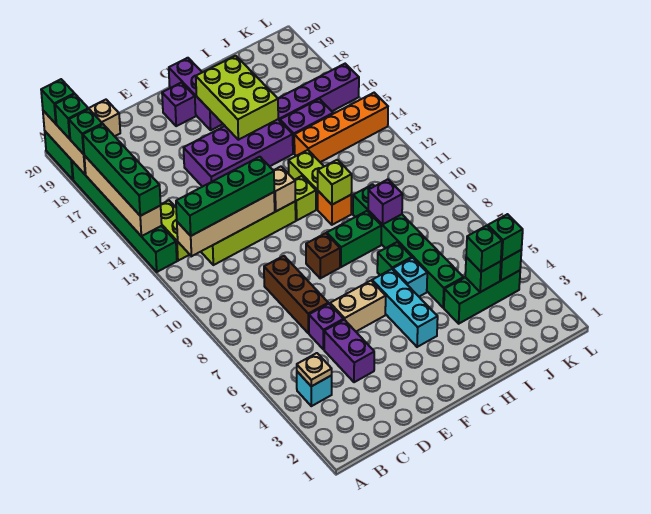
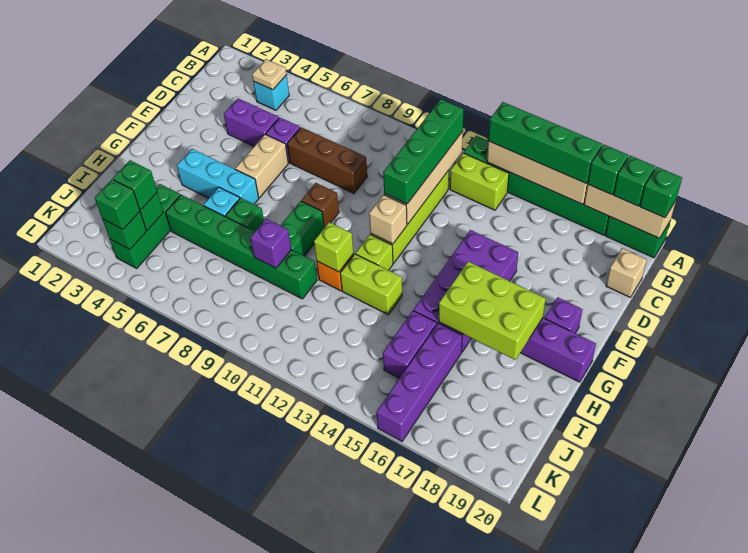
orange 1x4 brick [294,93,388,162] -> none

